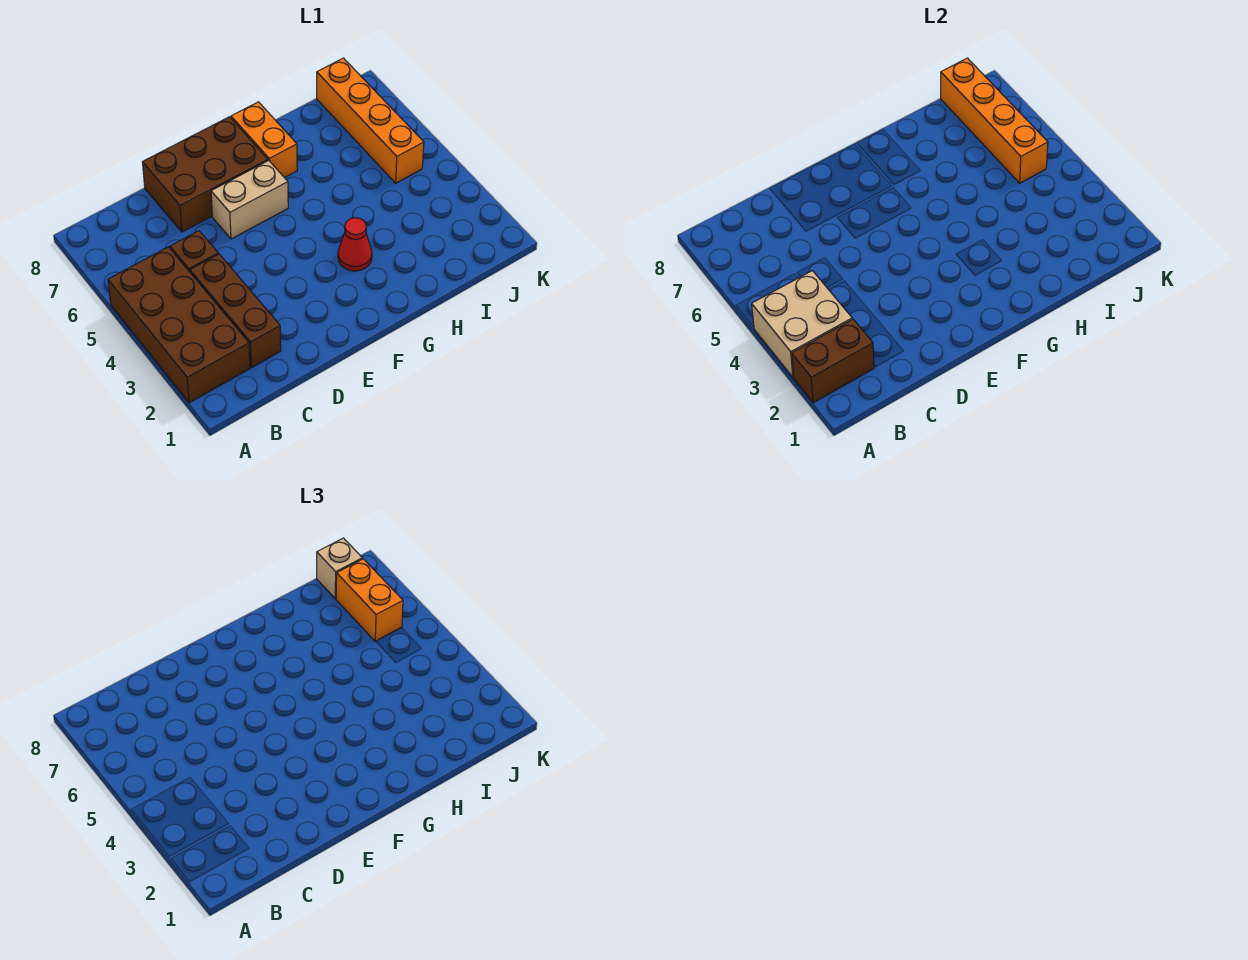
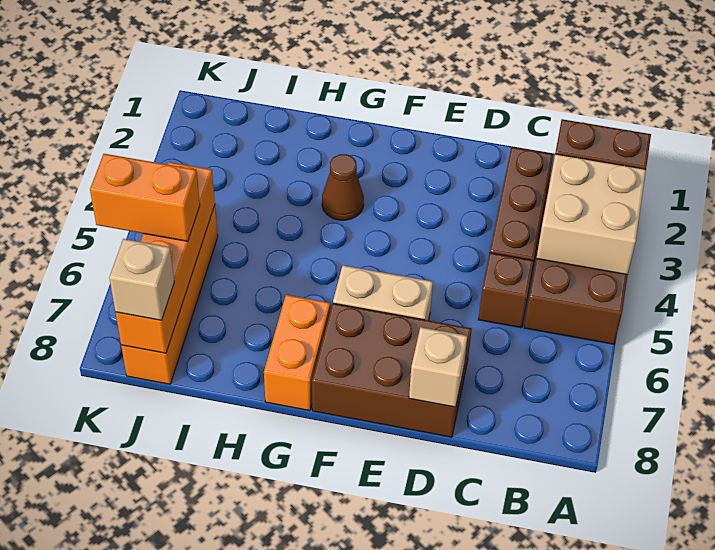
none -> tan 1x1 brick [409,327,467,407]
red 1x1 cone [338,218,372,271] -> brown 1x1 cone [322,154,364,220]
orange 1x2 brick [336,559,403,641] -> orange 1x2 brick turned to [90,154,200,241]

